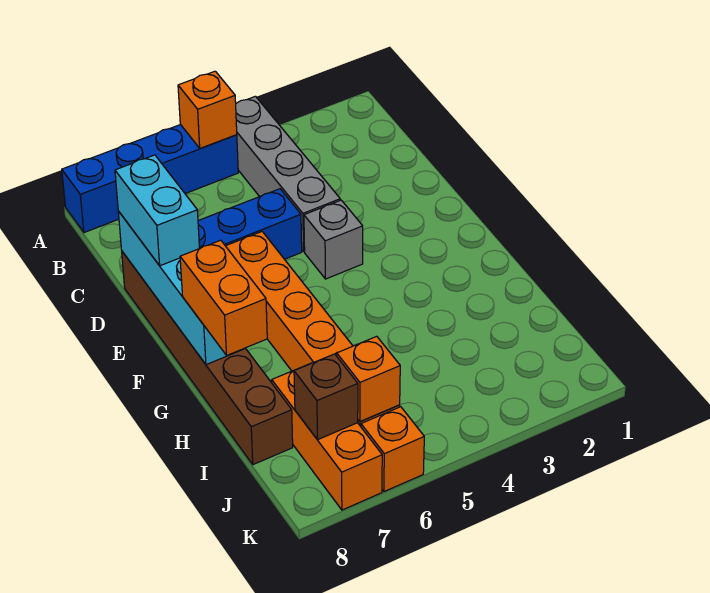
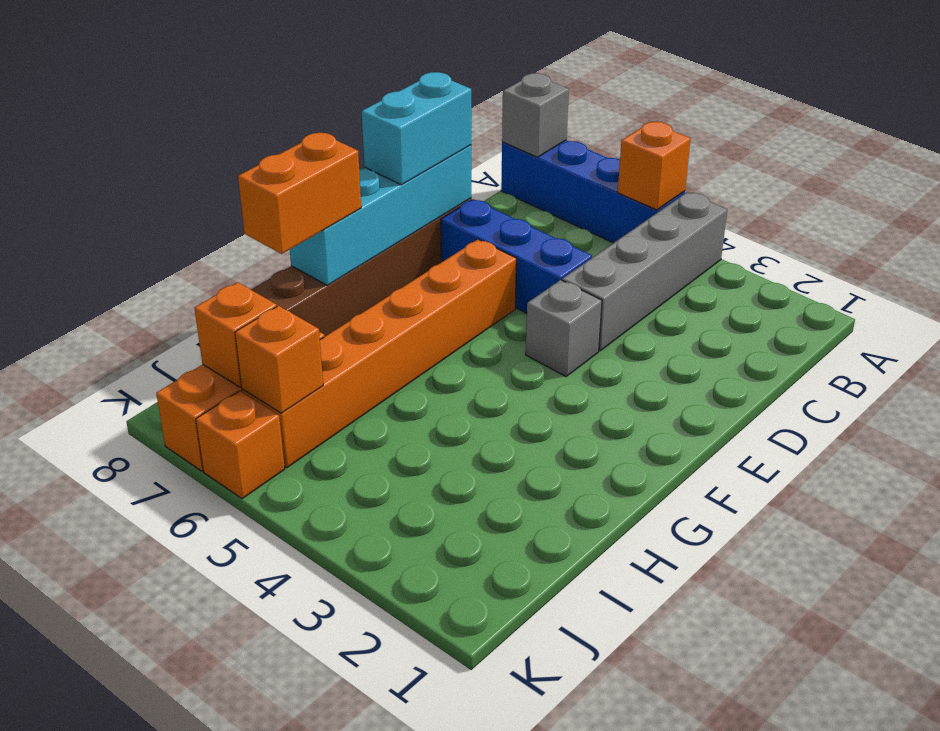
none -> grey 1x1 brick [502,73,569,157]
brown 1x1 brick [294,354,358,440] -> orange 1x1 brick [194,282,277,387]

